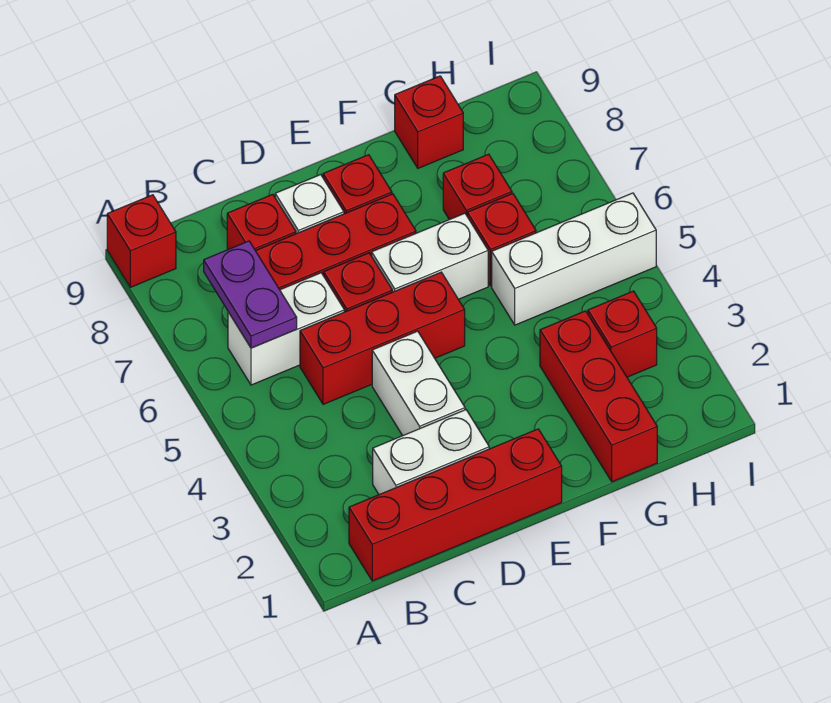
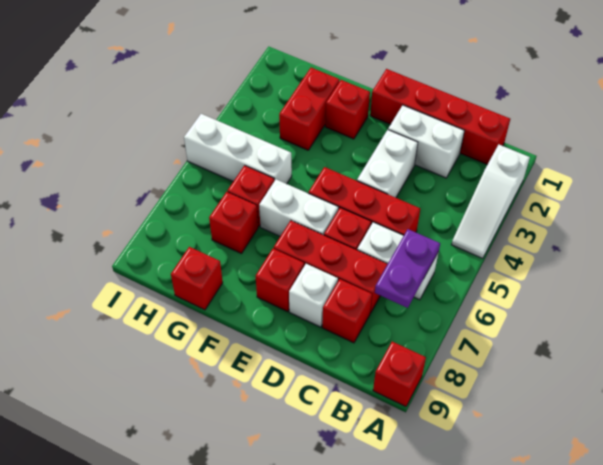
none -> white 1x3 slope [452,145,530,259]
red 1x3 brick [540,311,657,482] -> red 1x2 brick [279,68,339,150]
red 1x1 brick [588,291,657,377] -> red 1x1 brick moved to [325,80,370,139]

